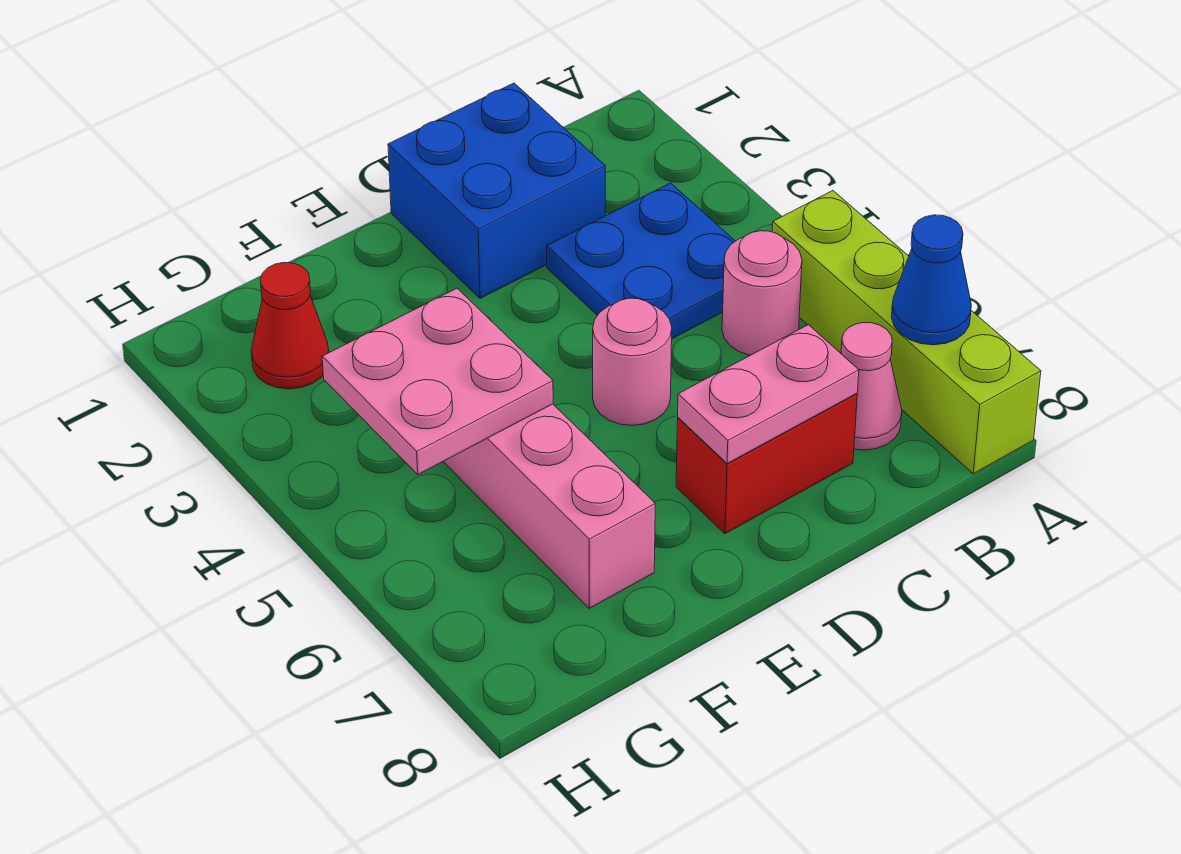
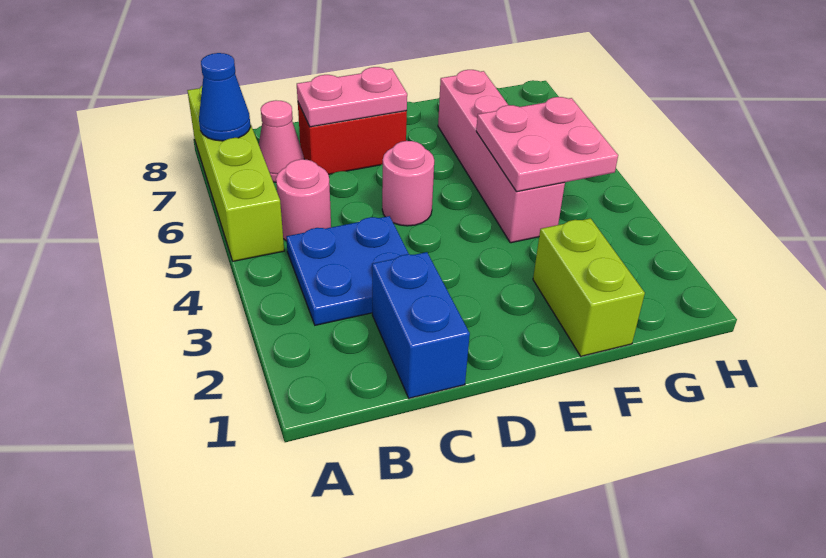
blue 2x2 brick [388,83,605,298] -> blue 1x2 brick [372,252,470,398]
none -> lime 1x2 brick [533,218,645,356]
red 1x1 cone [251,263,329,389] -> none

